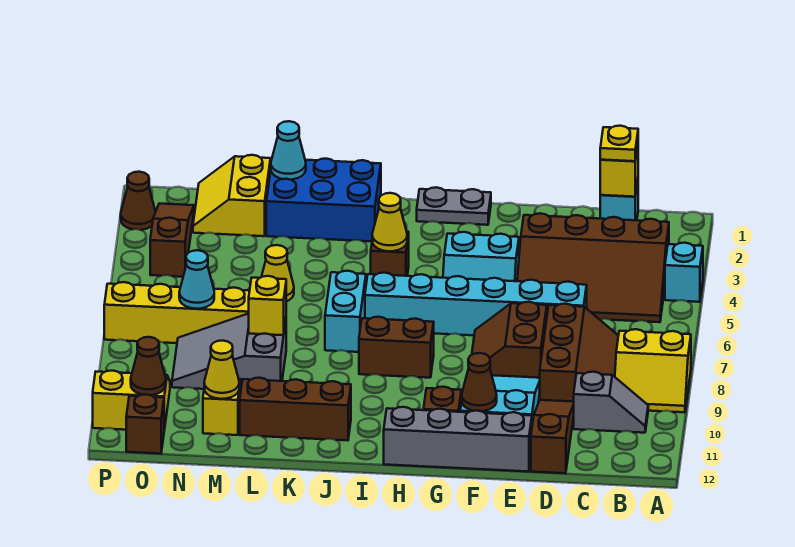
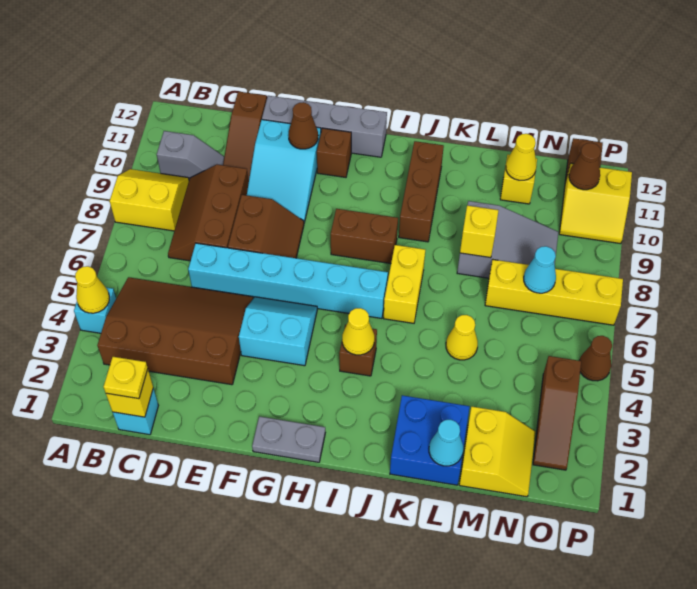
none -> yellow 1x1 cone [75,266,110,313]
grey 1x2 slope [574,372,648,433] -> grey 1x2 slope turned to [157,131,224,180]
blue 2x3 brick [266,159,381,241] -> blue 2x2 brick [390,395,470,485]
cyan 1x2 brick [325,271,366,352] -> yellow 1x2 brick [384,245,425,323]
brown 1x3 brick [240,378,351,440] -> brown 1x3 brick turned to [399,141,444,242]
brown 1x1 cone [121,172,155,230] -> brown 1x1 cone moved to [580,336,612,381]

